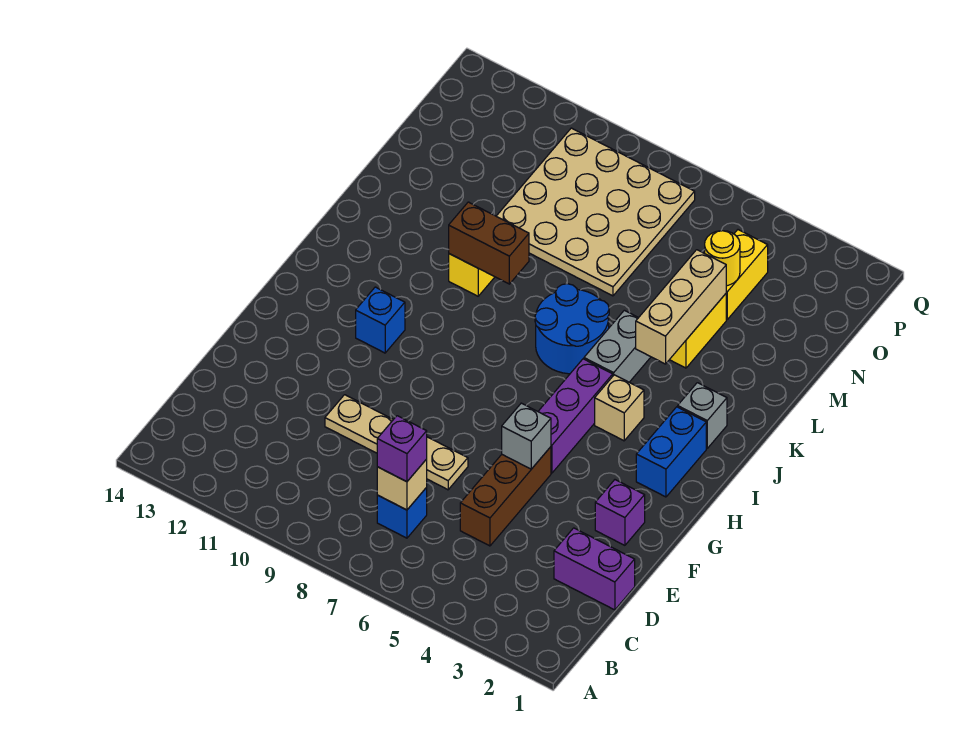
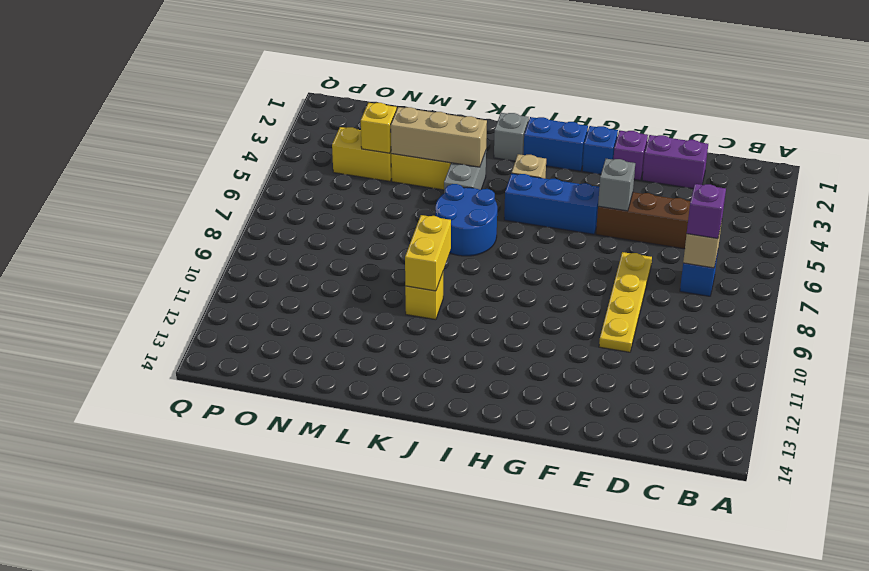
purple 1x2 brick [554,528,635,610] -> purple 1x2 brick turned to [642,135,708,189]
tan 1x4 plate [325,395,468,490] -> yellow 1x4 plate [599,252,652,352]
purple 1x3 brick [538,359,613,473] -> blue 1x3 brick [504,173,599,234]
blue 1x1 brick [356,287,405,353] -> blue 1x1 brick moved to [582,126,618,174]
grey 1x2 brick [584,310,651,382] -> grey 1x2 brick turned to [444,151,486,193]
brown 1x2 brick [449,202,529,284] -> yellow 1x2 brick [405,215,451,291]
tan 4x4 plate [496,128,695,296] -> none
yellow 1x1 round brick [705,231,740,286] -> yellow 1x1 brick [361,103,397,153]

